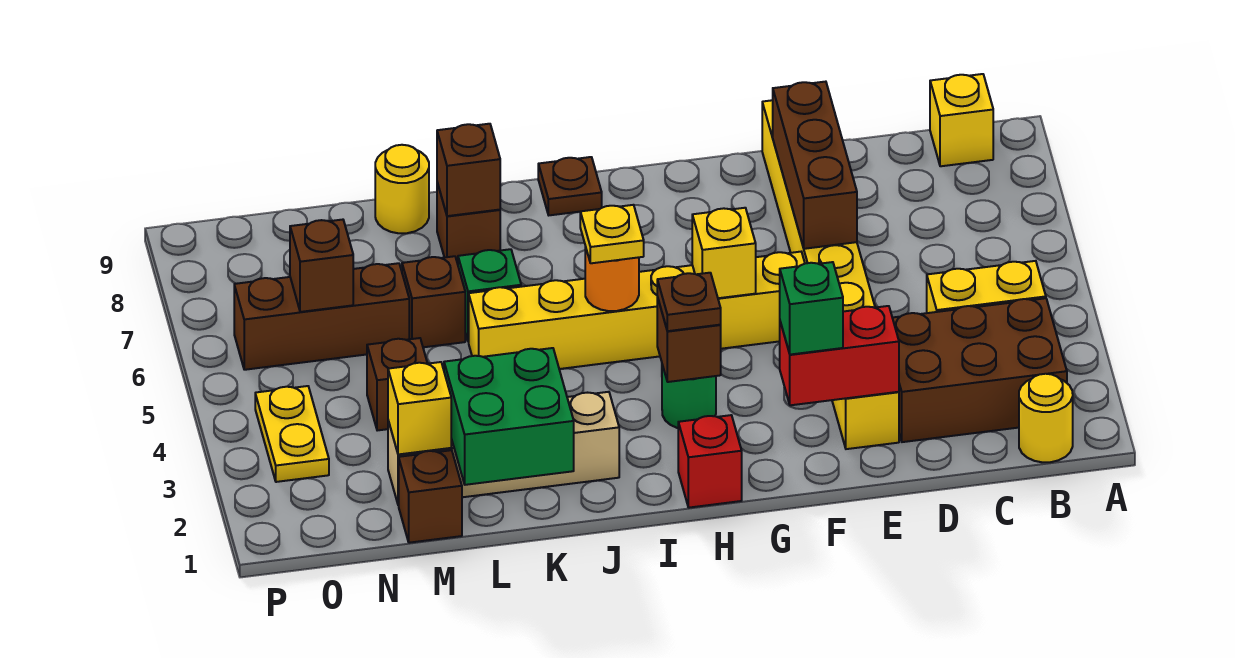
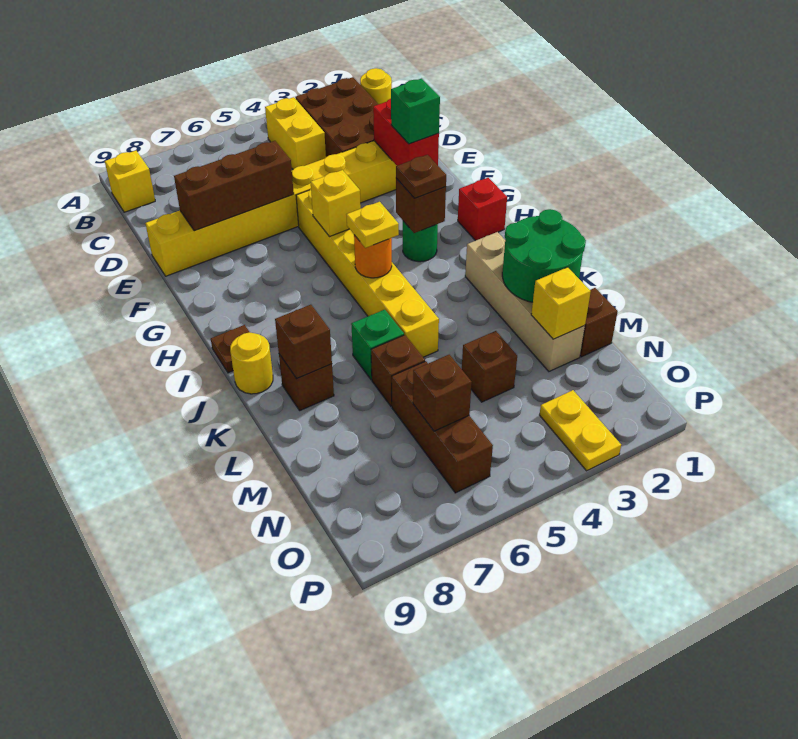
green 2x2 brick [444,348,574,485] -> green 2x2 round brick [502,209,586,302]
yellow 1x1 round brick [375,145,429,233] -> yellow 1x1 round brick moved to [230,332,273,394]
yellow 1x2 plate [255,386,329,482] -> yellow 1x2 plate turned to [540,390,621,471]

